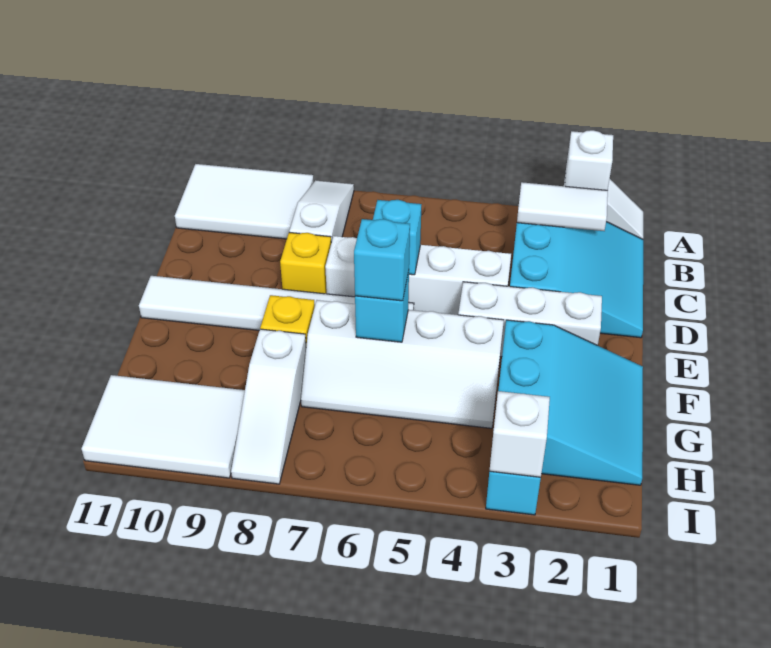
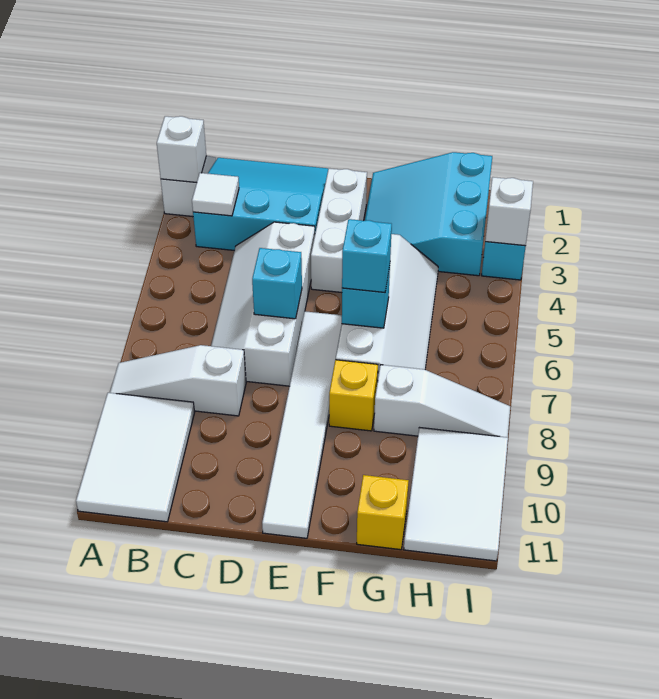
white 1x2 tile [517,182,608,231] -> white 1x1 tile [192,173,239,216]
yellow 1x1 brick [280,232,331,294] -> yellow 1x1 brick moved to [357,475,409,550]
cyan 3x3 slope [498,320,643,485] -> cyan 3x3 slope turned to [365,152,492,276]

